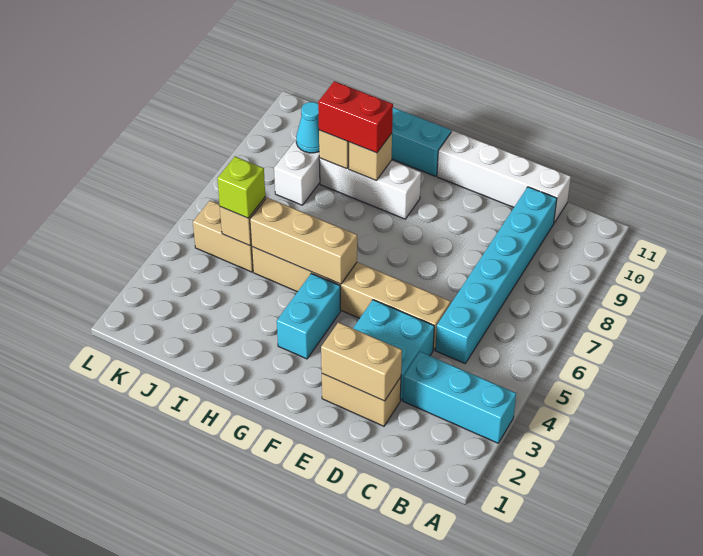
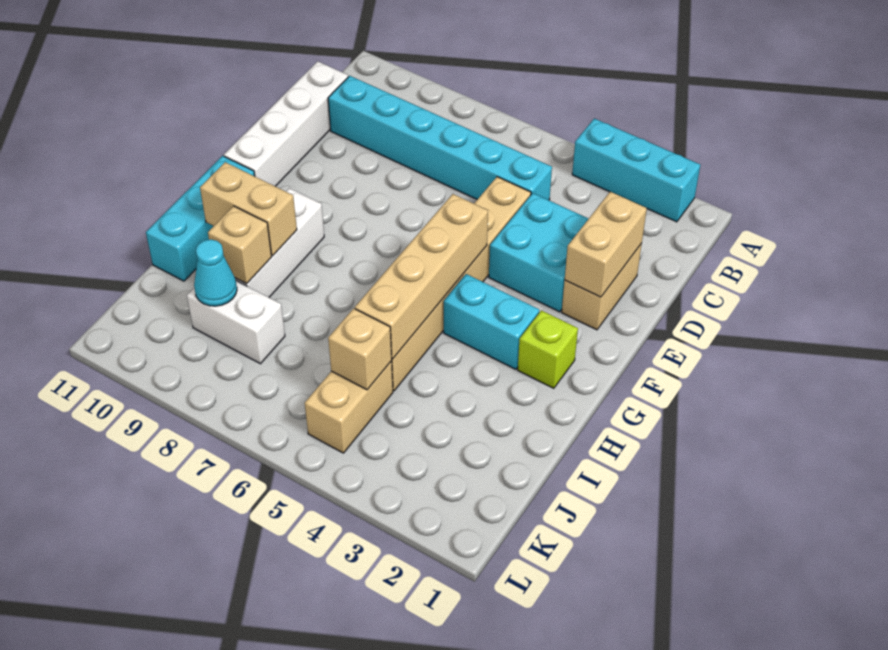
cyan 1x3 brick [403,352,516,443] -> cyan 1x3 brick turned to [572,118,700,222]
tan 1x3 brick [250,198,357,284] -> tan 1x4 brick [355,194,488,359]
tan 1x1 brick [349,133,392,181] -> tan 1x2 brick [200,162,297,256]
red 1x2 brick [318,81,393,153] -> none
lime 1x1 brick [217,157,265,218] -> lime 1x1 brick moved to [518,310,578,388]

